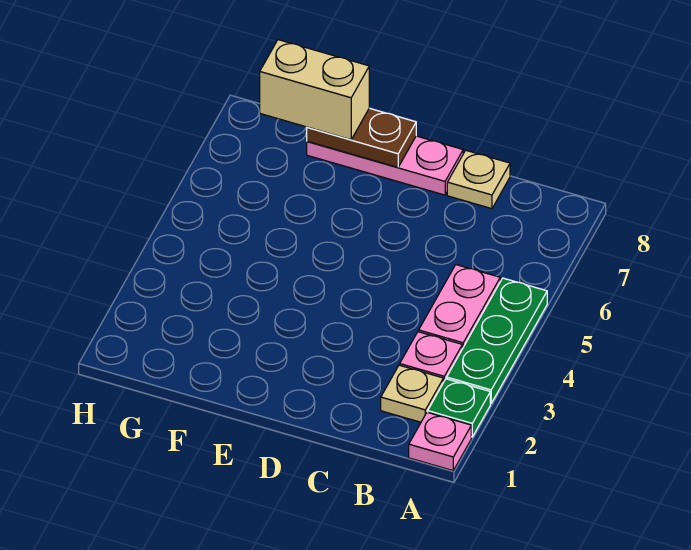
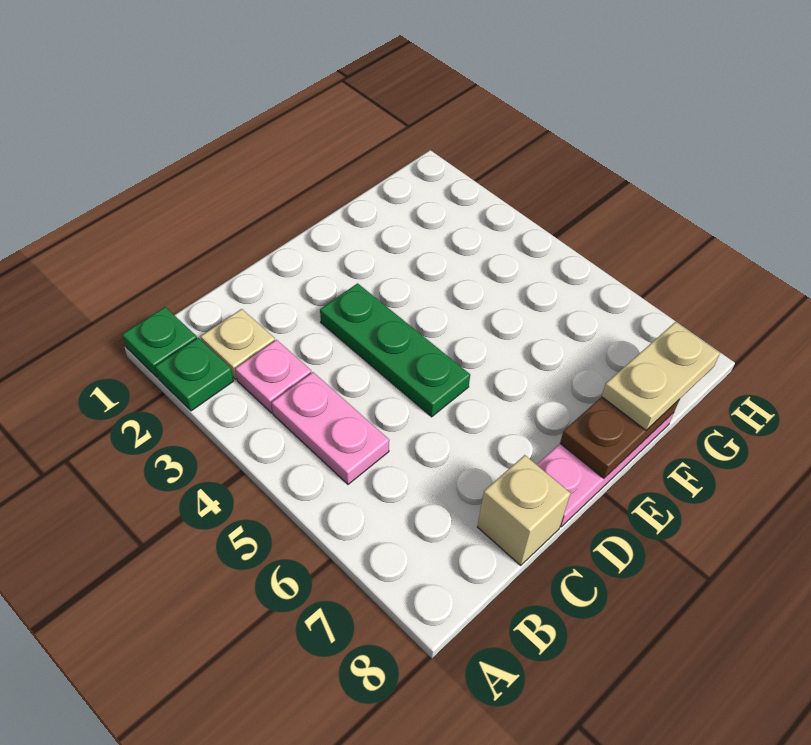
pink 1x1 plate [409,412,471,471] -> green 1x1 plate [122,307,197,378]
green 1x3 plate [447,278,547,403] -> green 1x3 plate moved to [320,283,470,417]
tan 1x1 plate [447,150,510,209] -> tan 1x1 brick [477,455,571,565]
tan 1x2 brick [260,40,369,140] -> tan 1x2 plate [602,322,720,430]

